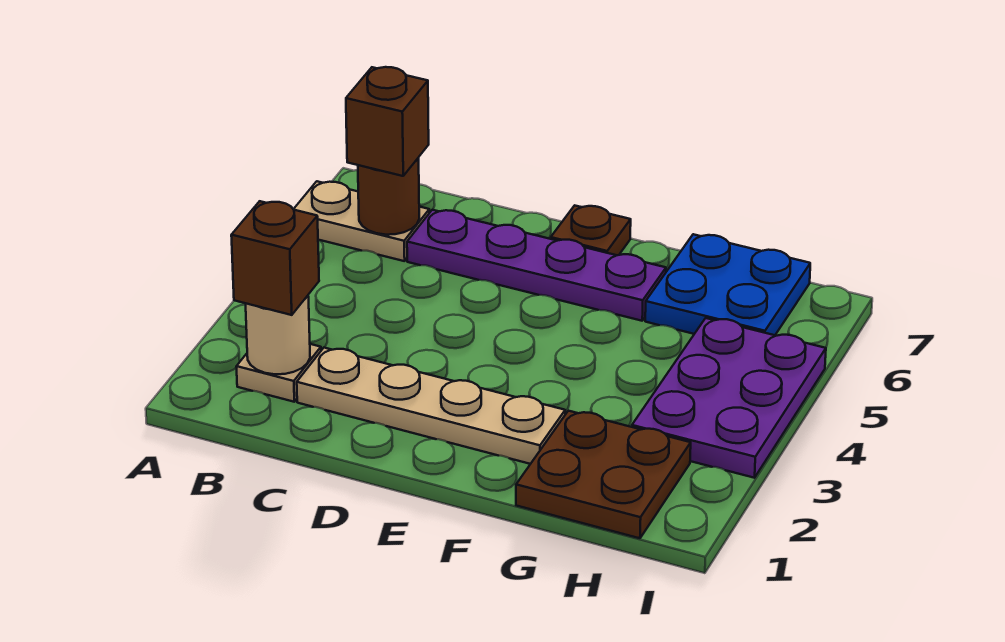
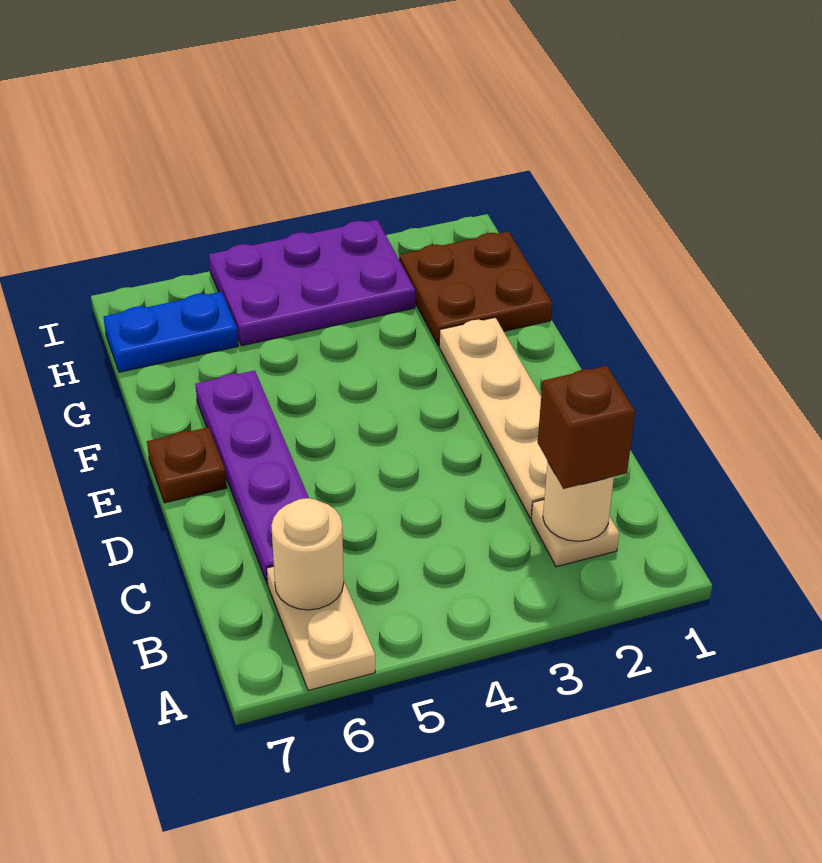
brown 1x1 round brick [358,157,419,235] -> tan 1x1 round brick [271,498,344,610]
brown 1x1 brick [346,67,429,176] -> none
blue 2x2 plate [645,234,810,335] -> blue 1x2 plate [104,292,238,372]

